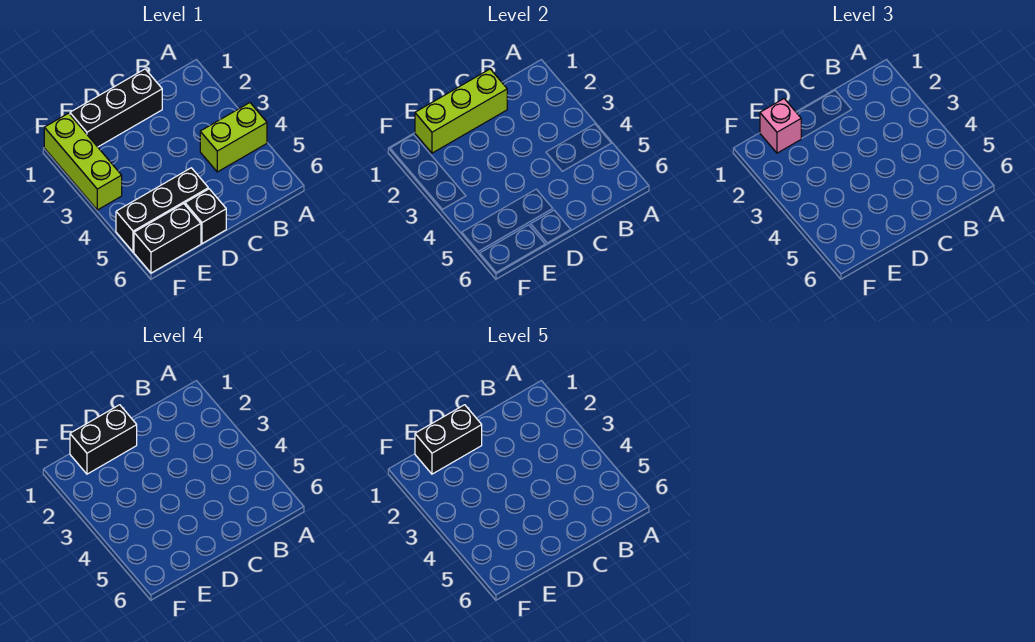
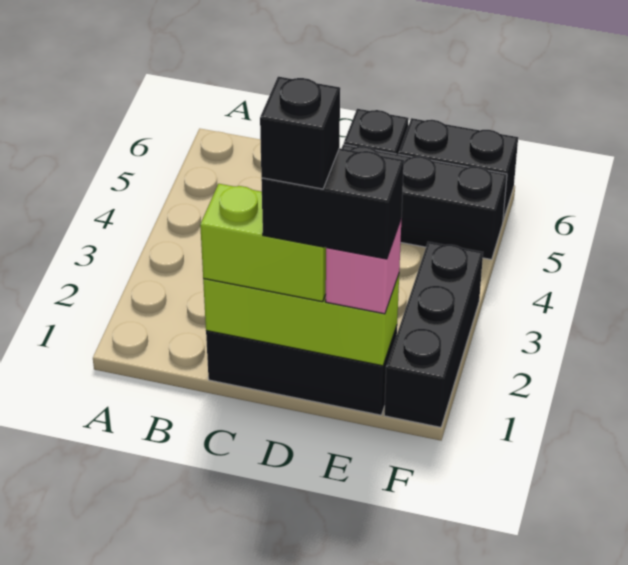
lime 1x2 brick [200,103,267,172] -> lime 1x2 brick moved to [200,184,326,302]
black 1x2 brick [415,405,482,474] -> black 1x1 brick [260,77,340,189]
lime 1x3 brick [44,113,122,210] -> black 1x3 brick [384,242,483,427]

